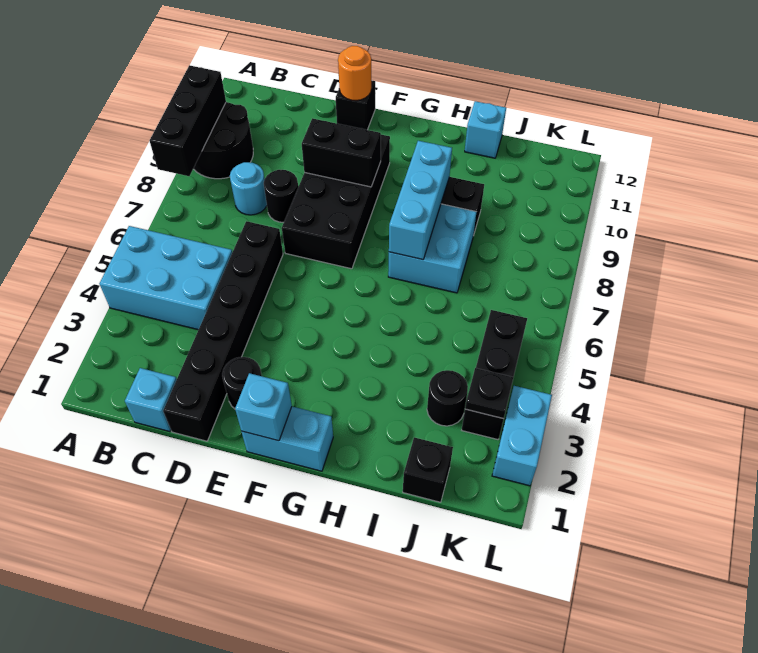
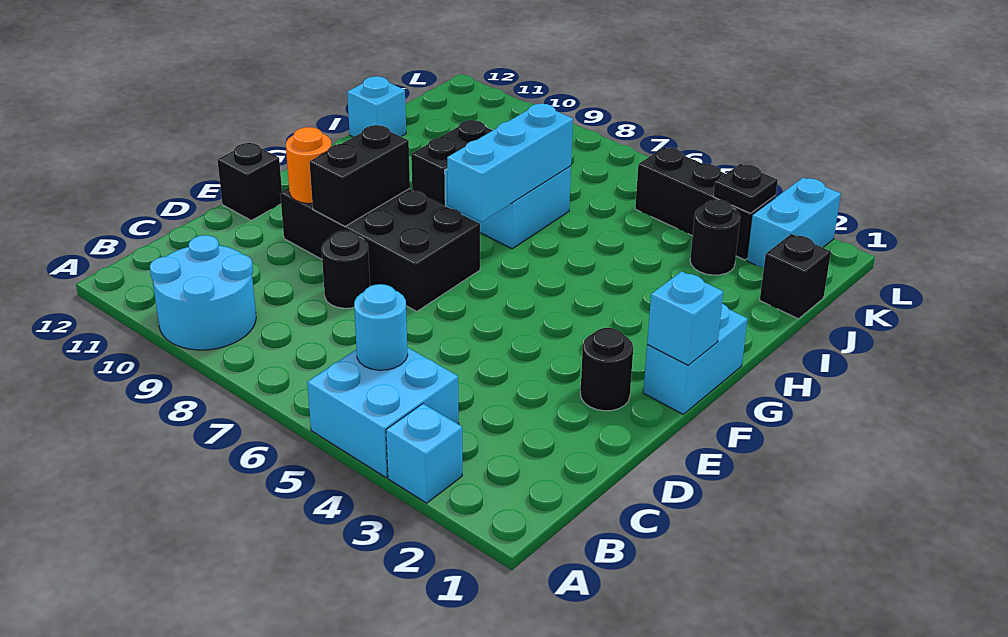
cyan 2x3 brick [99,226,232,330] -> cyan 2x2 brick [307,347,459,478]
black 1x3 brick [150,65,226,176] -> none
black 2x2 round brick [193,102,253,179] -> cyan 2x2 round brick [150,235,256,350]
cyan 1x1 brick [125,368,177,432] -> cyan 1x1 brick moved to [386,404,462,503]
cyan 1x1 round brick [230,162,267,215] -> cyan 1x1 round brick moved to [354,284,408,370]
black 1x6 brick [163,221,283,441] -> none
orange 1x1 round brick [338,46,371,101] -> orange 1x1 round brick moved to [286,127,331,203]
cyan 1x3 brick [389,141,452,260] -> cyan 1x3 brick turned to [447,104,573,222]
cyan 1x2 brick [492,386,552,486] -> cyan 1x2 brick turned to [747,178,841,268]

